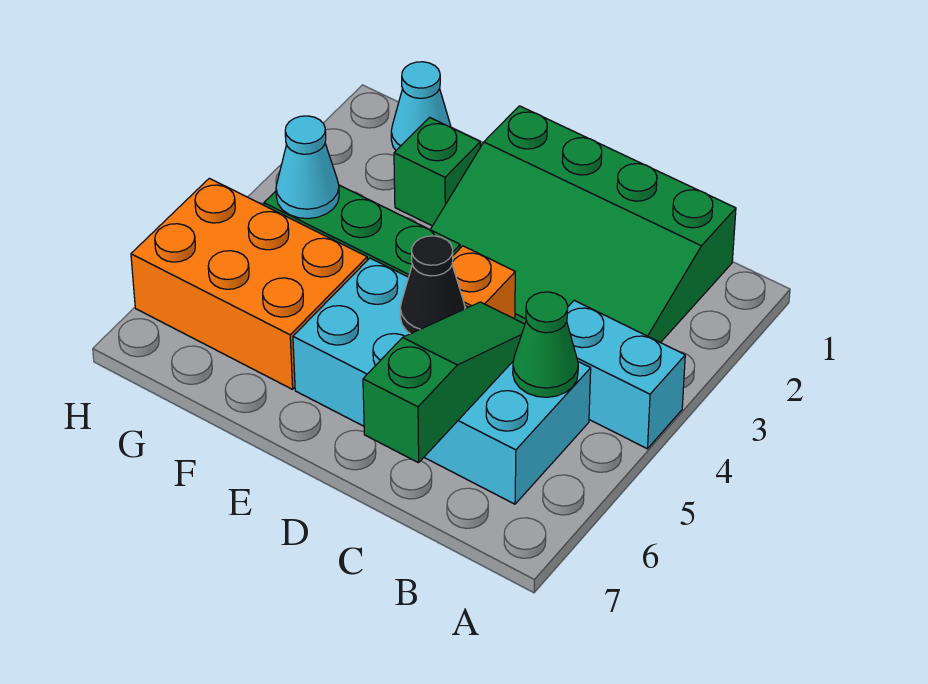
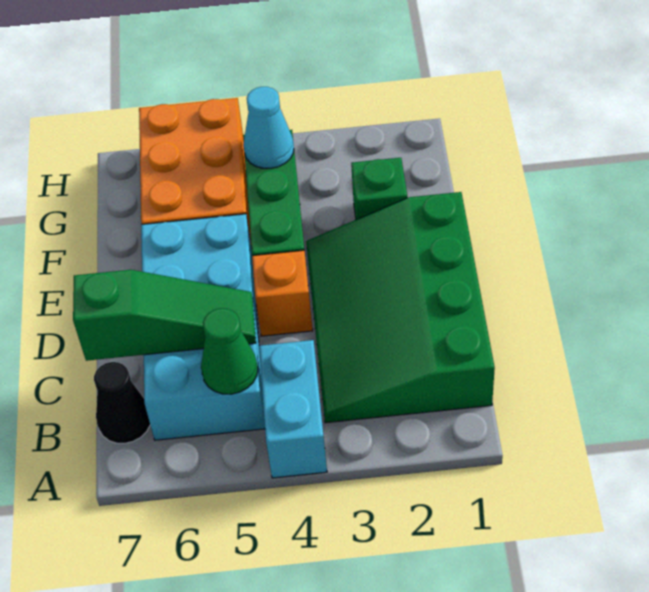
black 1x1 cone [400,236,465,334] -> black 1x1 cone moved to [94,362,150,443]
cyan 1x1 cone [391,62,451,150] -> none

